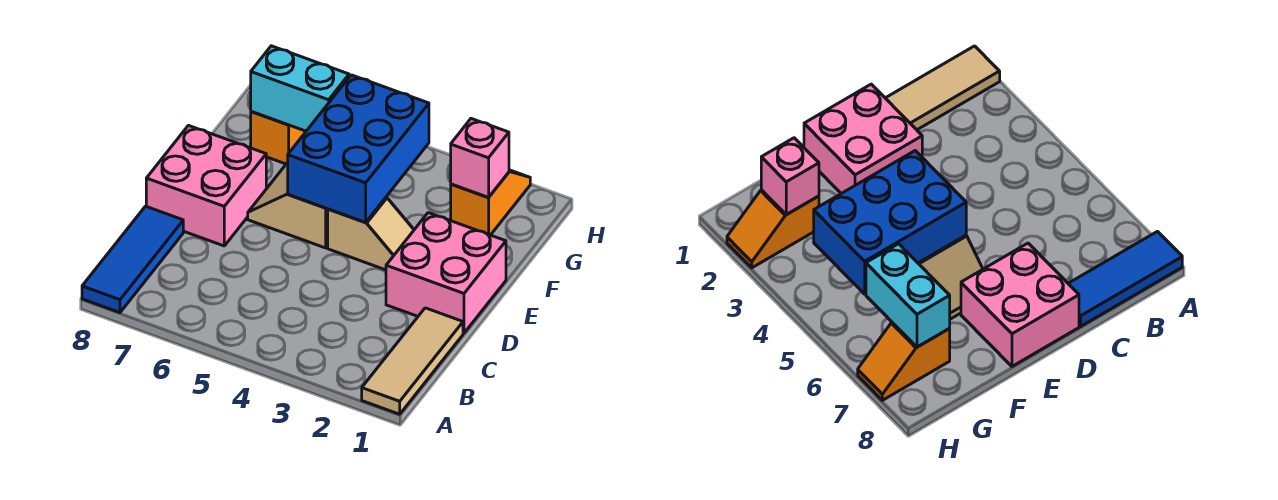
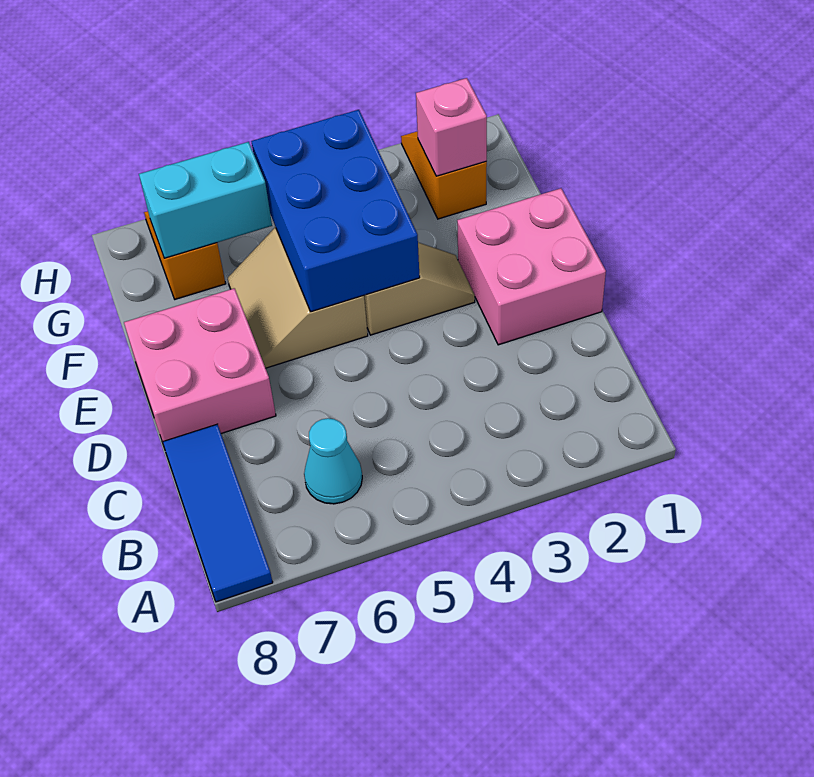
tan 1x3 tile [362,308,463,414] -> none
none -> cyan 1x1 cone [304,418,362,504]

